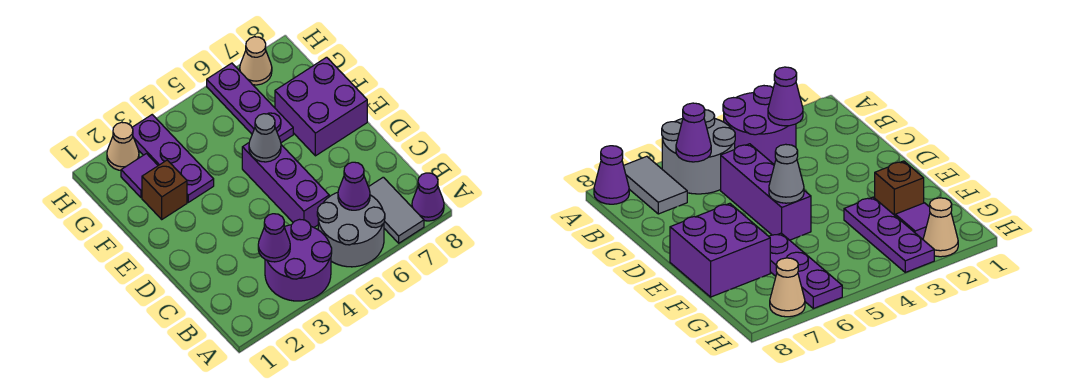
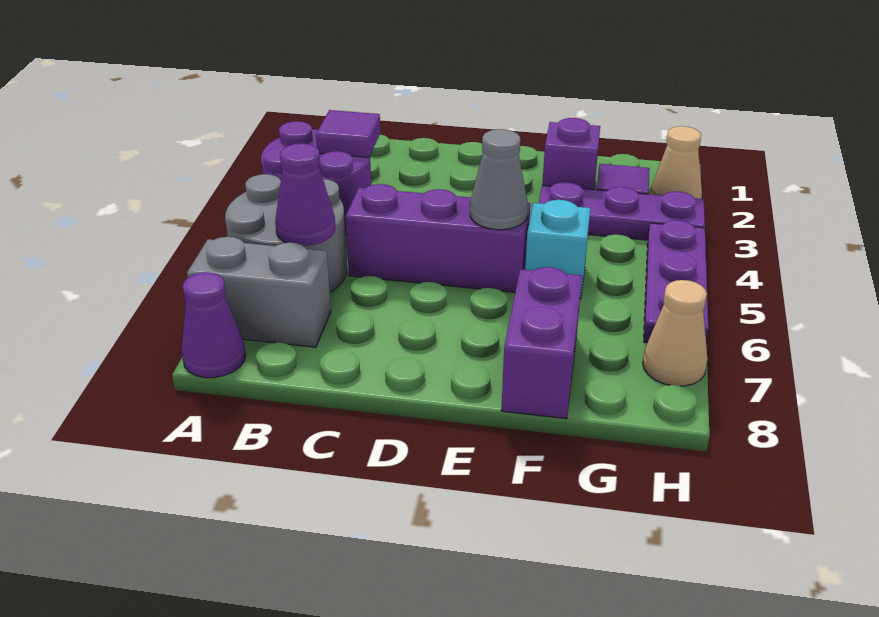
grey 1x2 tile [369,177,424,243] -> grey 1x2 brick [187,237,331,347]
purple 1x1 cone [258,214,290,262] -> purple 1x1 tile [316,110,380,157]
purple 2x2 brick [275,57,367,156] -> purple 1x2 brick [501,267,582,419]
brown 1x1 brick [142,160,187,219] -> purple 1x1 brick [542,118,600,190]
none -> cyan 1x1 brick [525,200,590,299]
purple 1x3 plate [207,63,293,143] -> purple 1x3 plate turned to [644,220,709,343]

